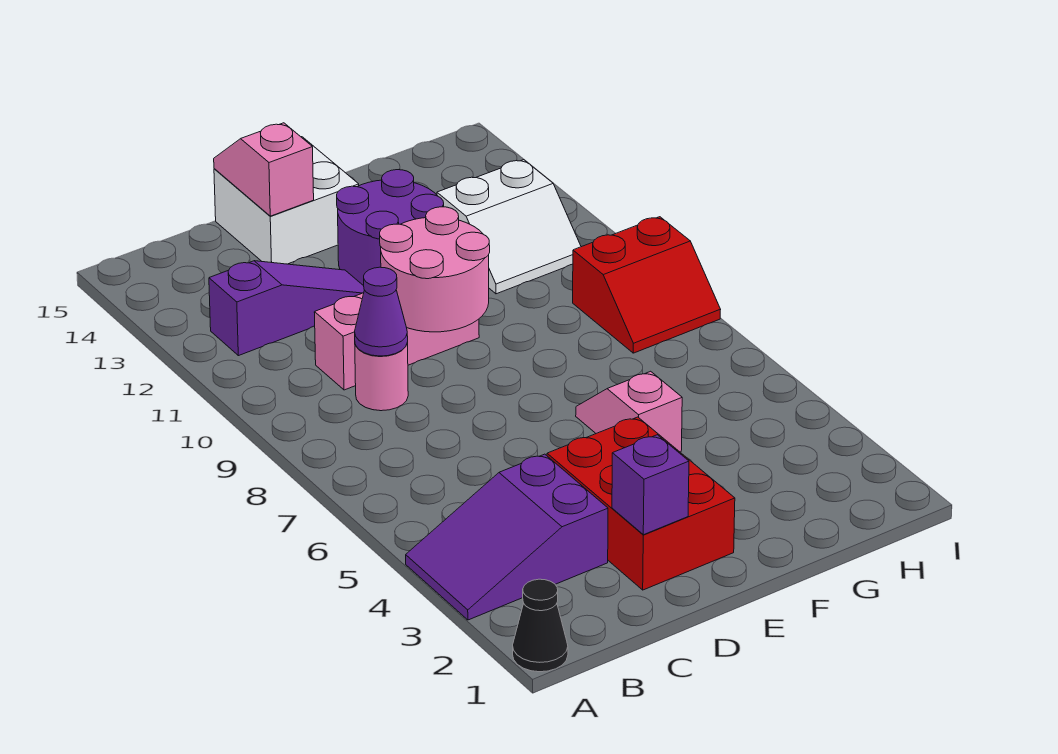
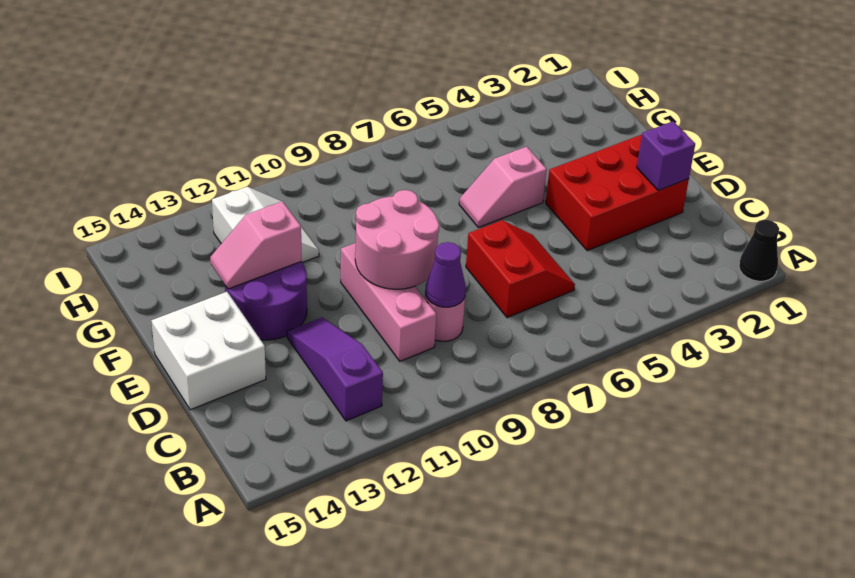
purple 2x3 slope [406,454,608,620] -> none
pink 1x2 slope [214,123,314,216] -> pink 1x2 slope moved to [210,201,302,289]
red 2x2 slope [573,217,721,353] -> red 2x2 slope moved to [466,220,575,318]

